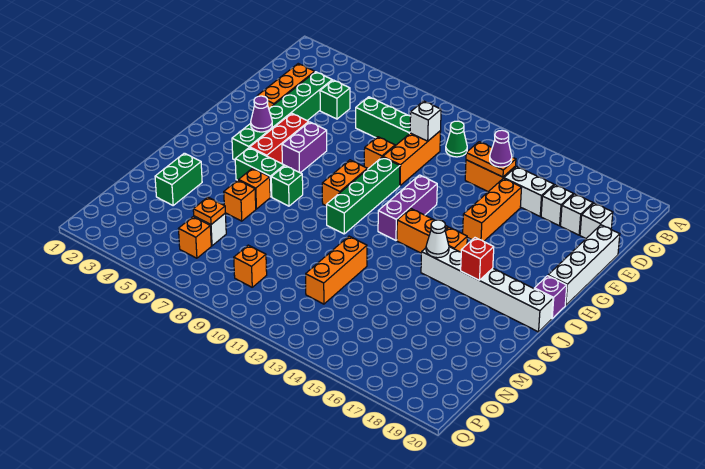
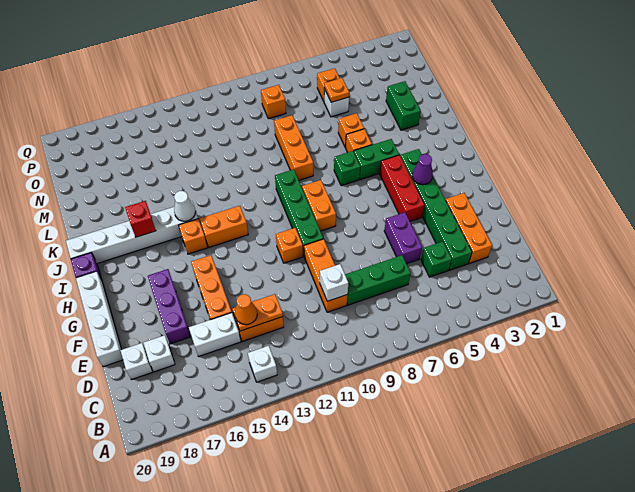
green 1x1 cone [446,121,467,157] -> none
purple 1x1 cone [490,130,512,167] -> orange 1x1 cone [235,294,257,325]
white 1x1 brick [541,185,573,226] -> white 1x1 brick moved to [248,346,277,382]
orange 1x1 brick [364,137,395,169] -> orange 1x1 brick moved to [276,228,303,263]
purple 1x2 brick [282,122,327,173] -> purple 1x2 brick moved to [384,212,422,264]
purple 1x3 brick [378,175,437,240] -> purple 1x3 brick moved to [148,269,191,344]
orange 1x3 brick [306,236,367,304] -> orange 1x3 brick moved to [274,115,313,180]

